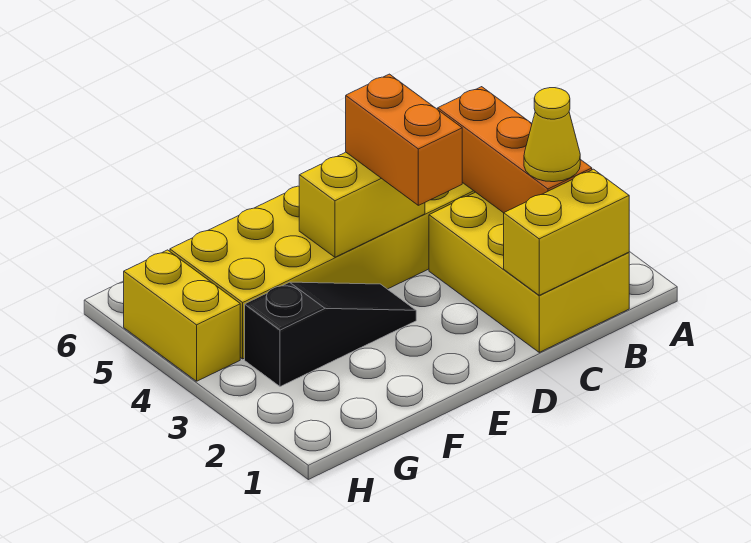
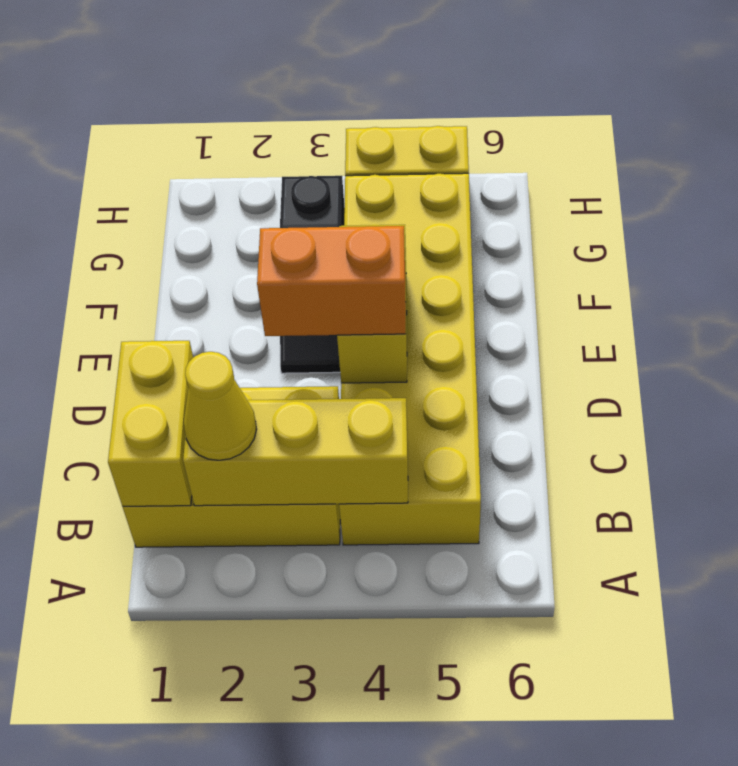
orange 1x3 brick [438,87,592,213] -> yellow 1x3 brick [183,398,408,506]

